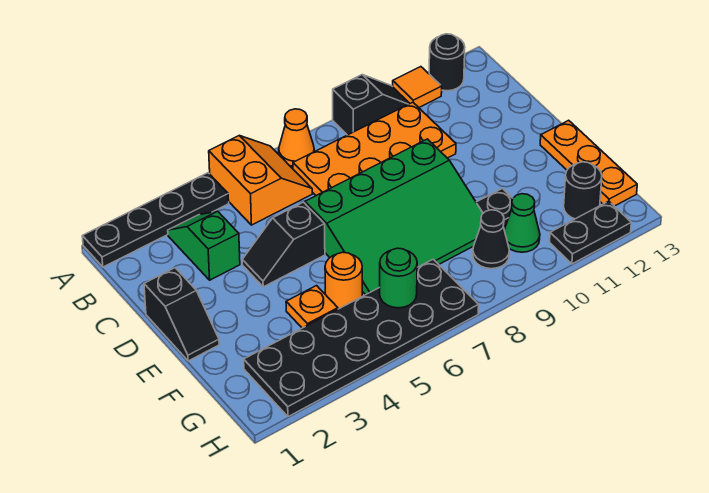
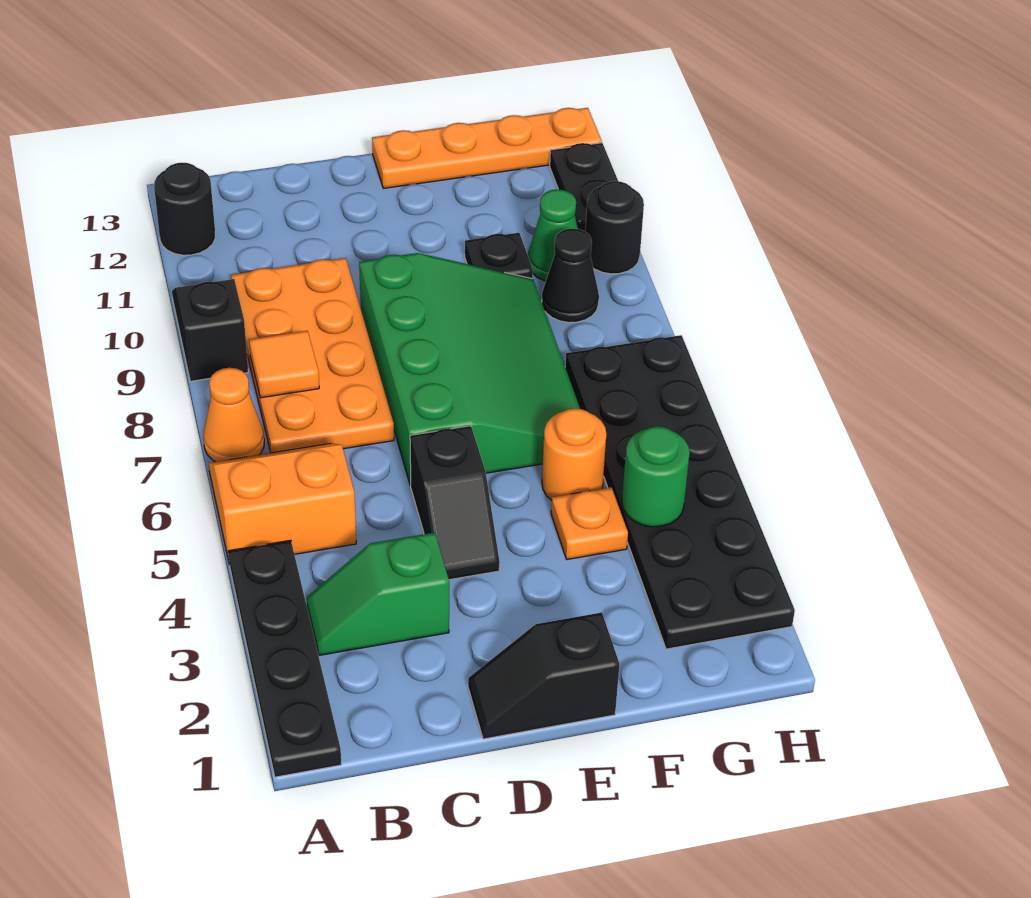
orange 1x1 tile [393,67,442,107] -> orange 1x1 tile moved to [249,331,319,398]
black 1x2 slope [144,268,219,361] -> black 1x2 slope turned to [468,612,620,739]
orange 1x3 plate [540,120,637,206] -> orange 1x4 plate [372,108,602,188]
green 1x1 round brick [380,248,417,308] -> green 1x1 round brick moved to [622,426,690,527]
black 1x1 round brick [564,162,602,219] -> black 1x1 round brick moved to [586,181,644,274]

